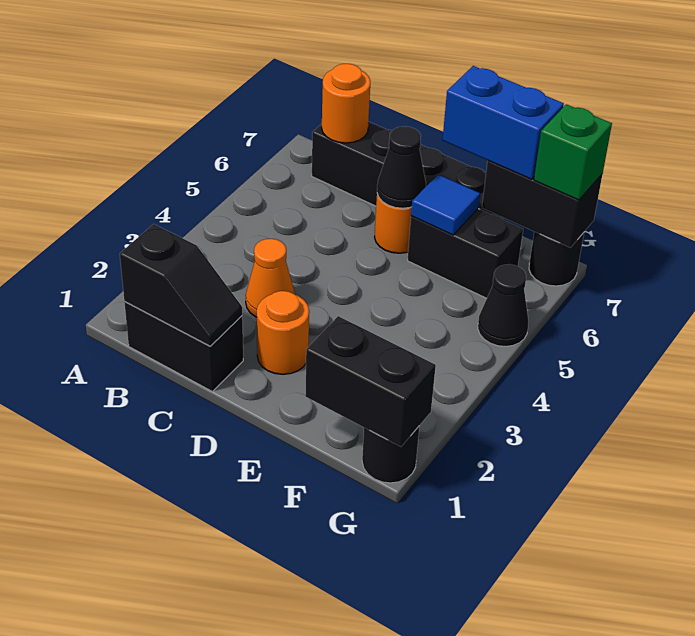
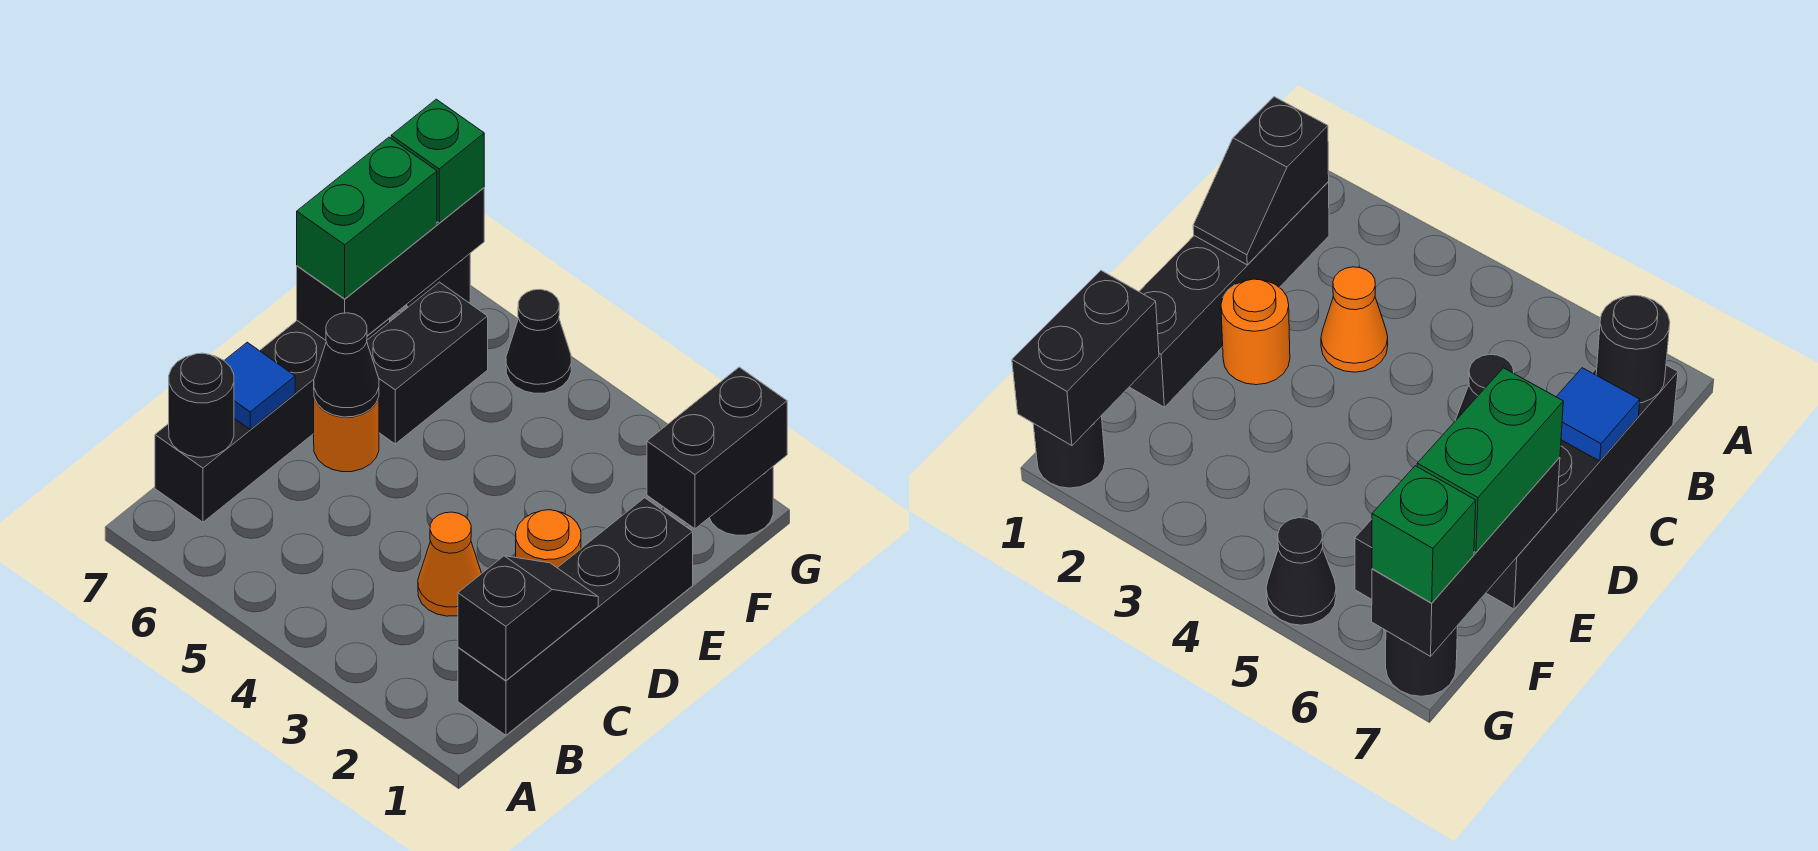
black 1x2 brick [124,302,243,391] -> black 1x4 brick [458,498,693,735]
orange 1x1 round brick [322,64,370,143] -> black 1x1 round brick [169,353,234,457]
blue 1x1 tile [411,174,480,235] -> blue 1x1 tile moved to [224,342,295,429]
blue 1x2 brick [443,66,564,179] -> green 1x2 brick [297,137,437,299]
black 1x2 brick [482,161,602,248] -> black 1x3 brick [297,188,484,340]

